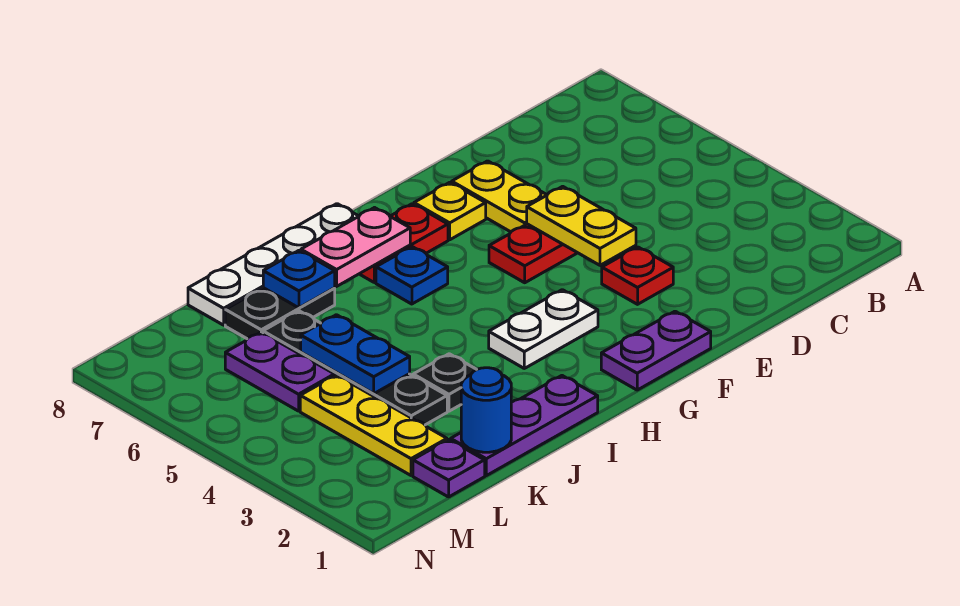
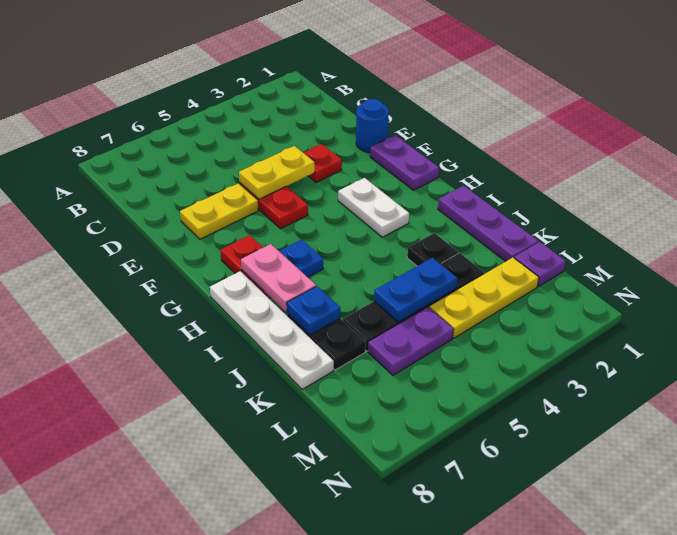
yellow 1x1 plate [414,182,486,240] -> none
blue 1x1 round brick [461,368,511,452] -> blue 1x1 round brick moved to [356,99,389,152]

